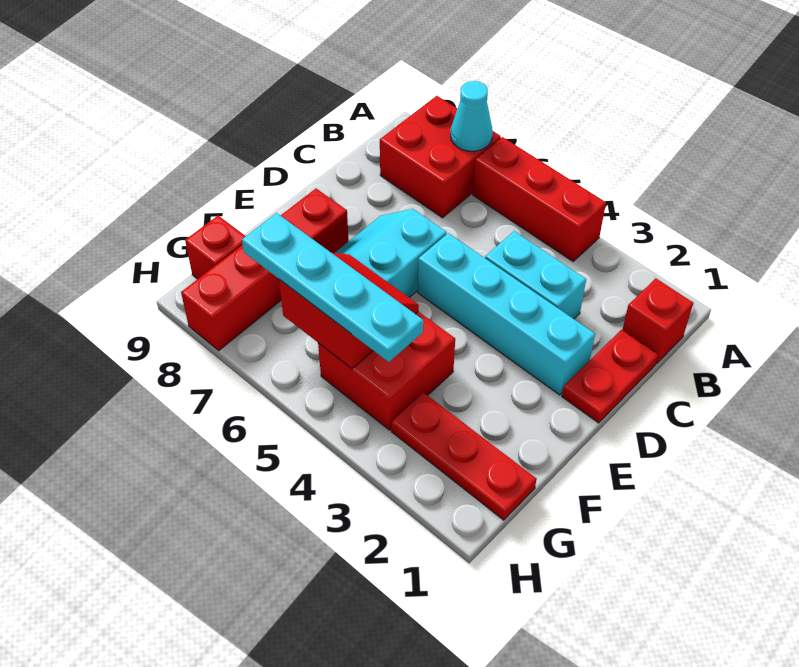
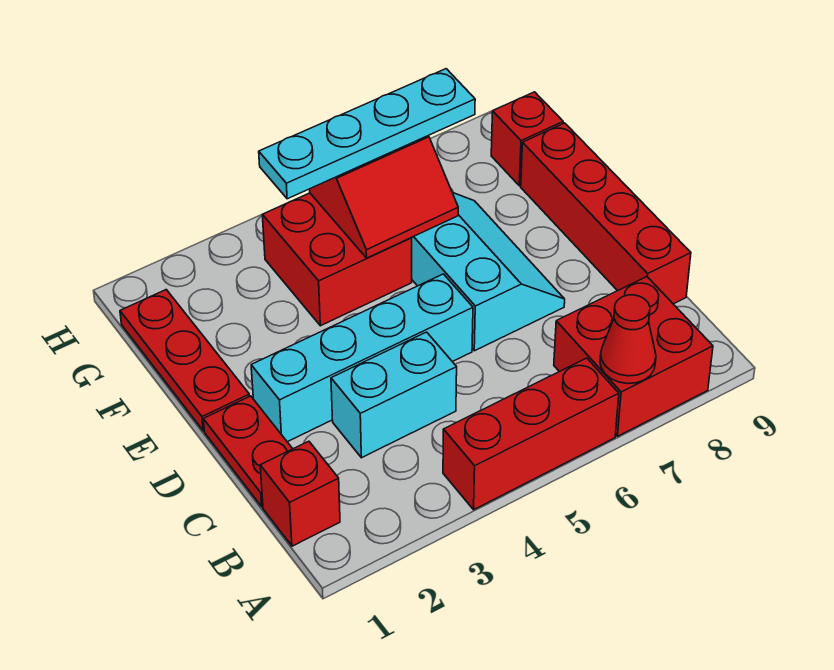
cyan 1x1 cone [451,81,493,151] -> red 1x1 cone [600,295,656,384]
red 1x4 brick [181,189,349,350] -> red 1x4 brick moved to [521,123,691,304]
red 1x3 plate [391,392,537,520] -> red 1x3 plate turned to [120,290,250,431]

